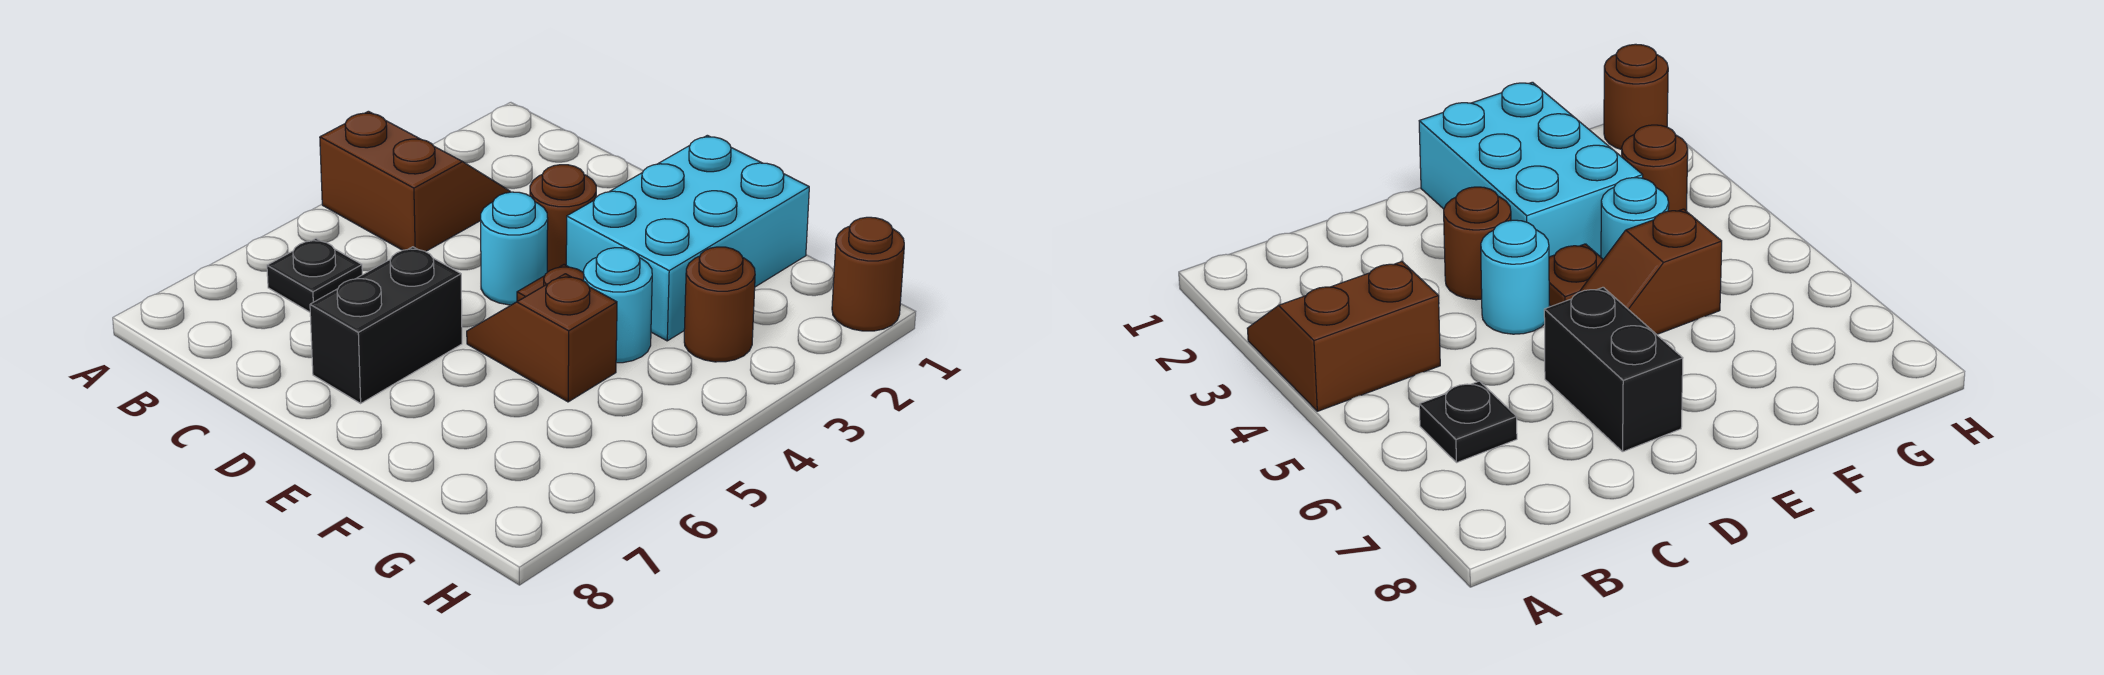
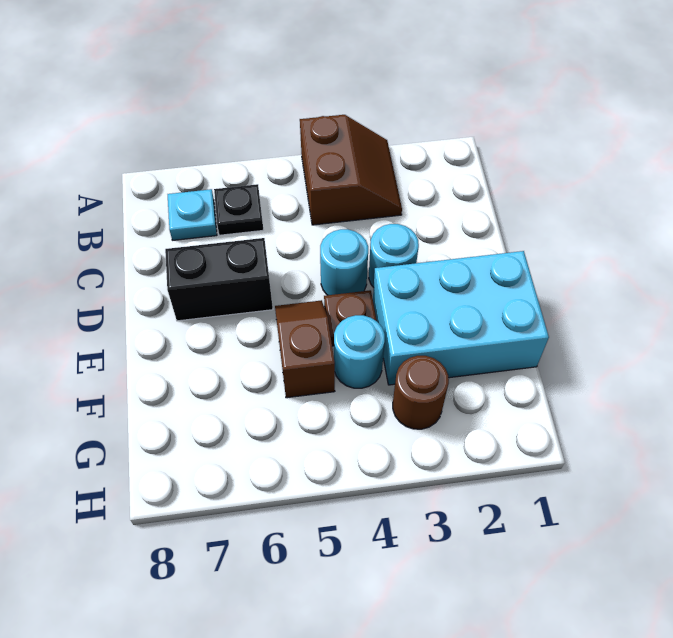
none -> cyan 1x1 plate [168,189,217,240]
brown 1x1 round brick [530,165,596,272] -> cyan 1x1 round brick [369,224,419,287]
brown 1x1 round brick [832,217,904,331] -> none

